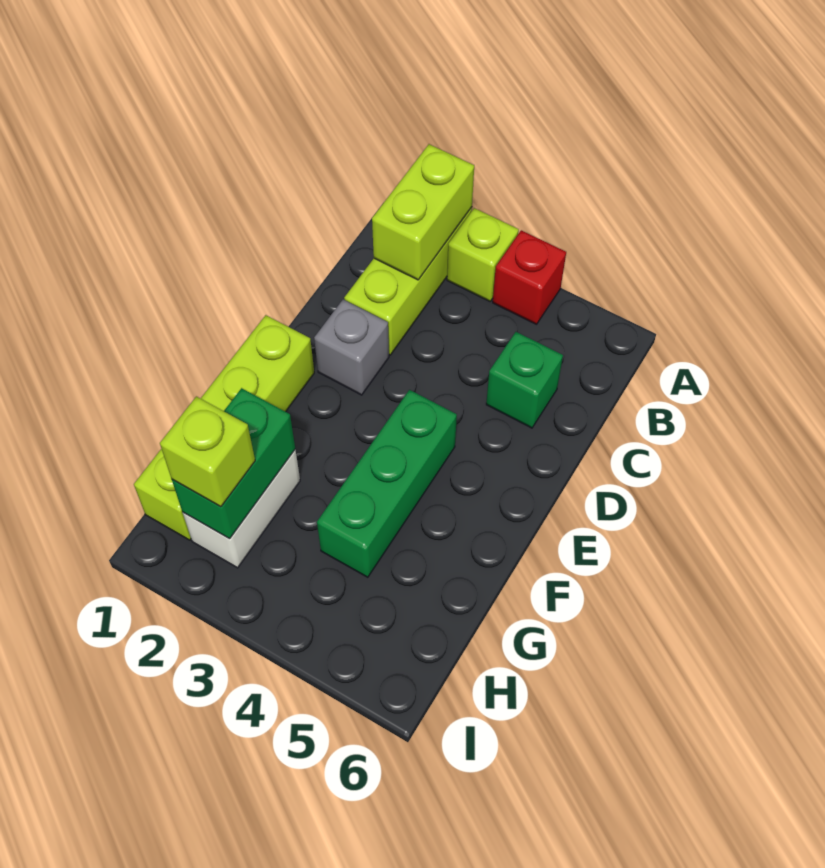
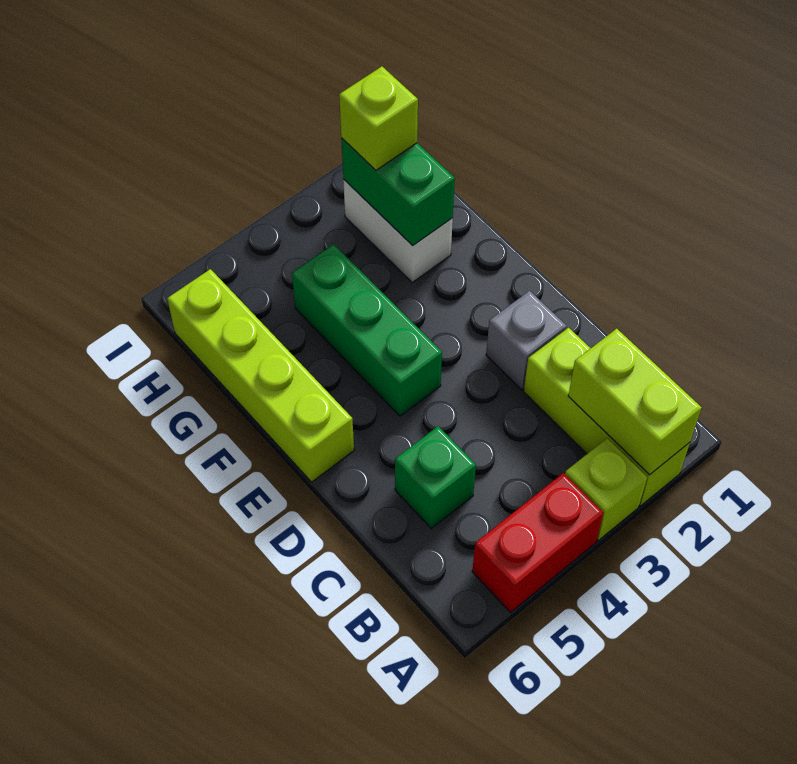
red 1x1 brick [493,230,566,324] -> red 1x2 brick [472,473,604,612]
lime 1x4 brick [134,315,314,540] -> lime 1x4 brick moved to [167,269,354,482]

